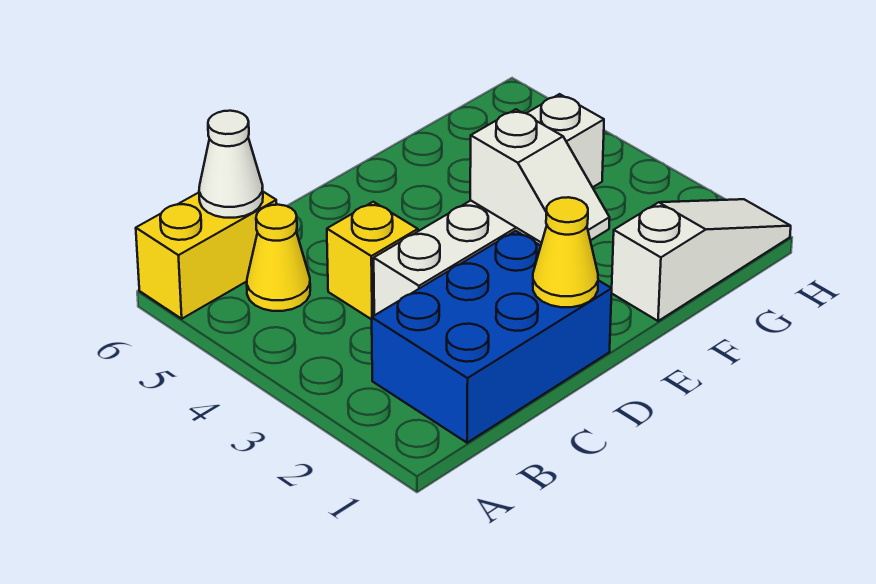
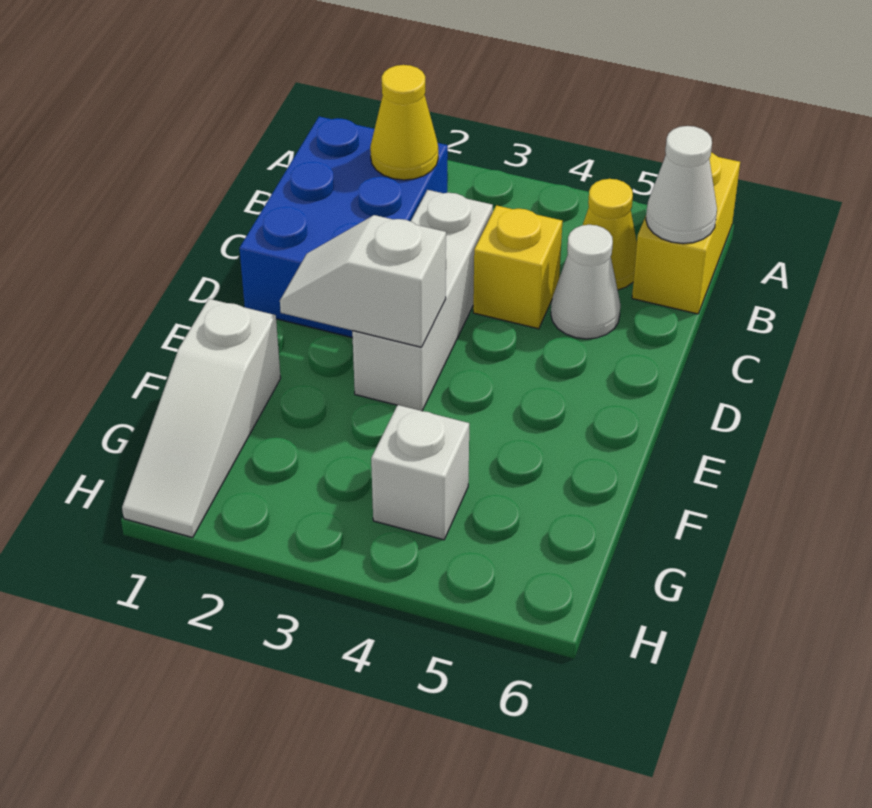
none -> white 1x1 cone [551,225,620,339]
yellow 1x1 cone [533,197,598,307] -> yellow 1x1 cone moved to [370,65,438,180]

